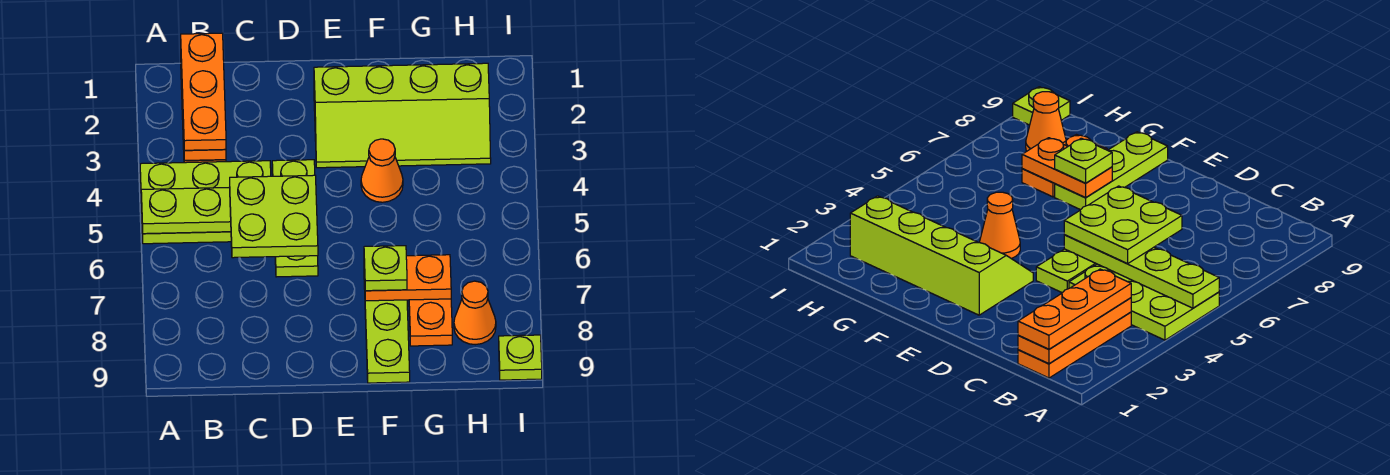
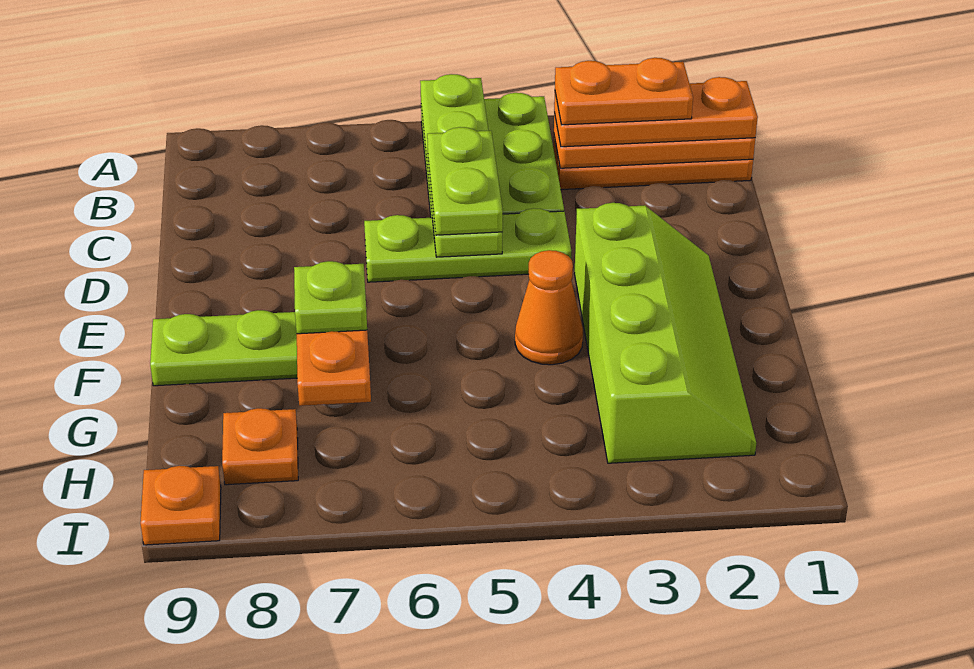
lime 2x2 plate [230,175,318,258] -> lime 1x2 plate [427,127,503,235]
lime 2x4 slope [314,63,491,168] -> lime 2x4 slope turned to [574,203,756,463]
orange 1x2 plate [409,299,452,346] -> orange 1x2 plate moved to [555,58,693,125]
orange 1x1 cone [454,281,496,345] -> orange 1x1 plate [222,408,298,485]
lime 1x1 plate [499,335,542,380] -> orange 1x1 plate [140,466,221,545]

